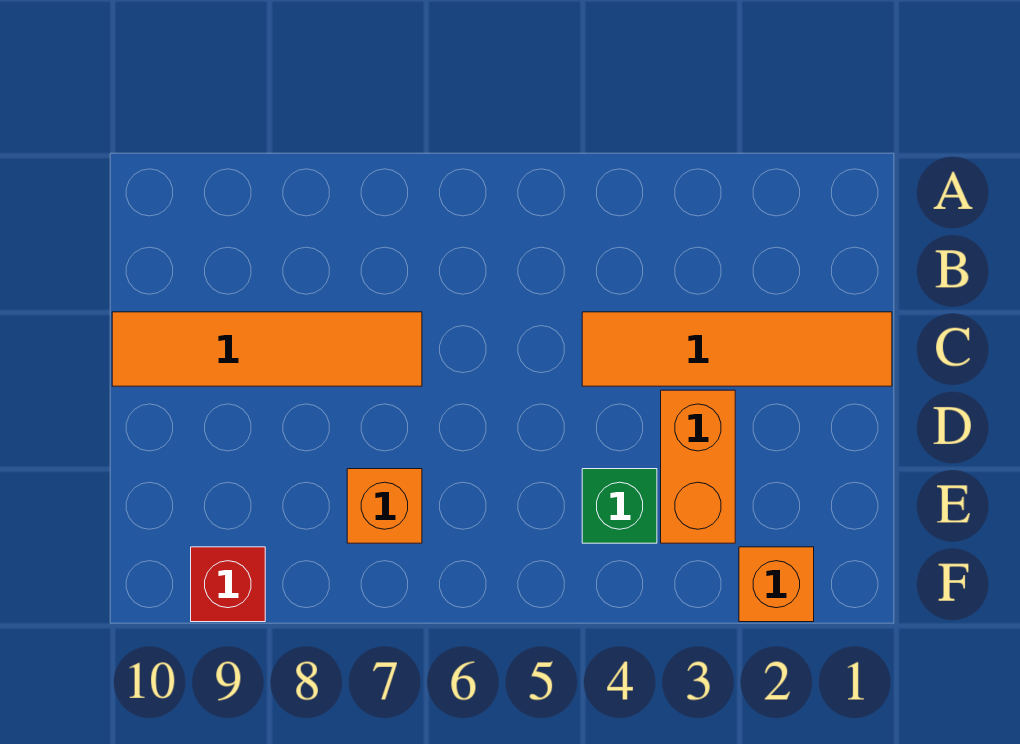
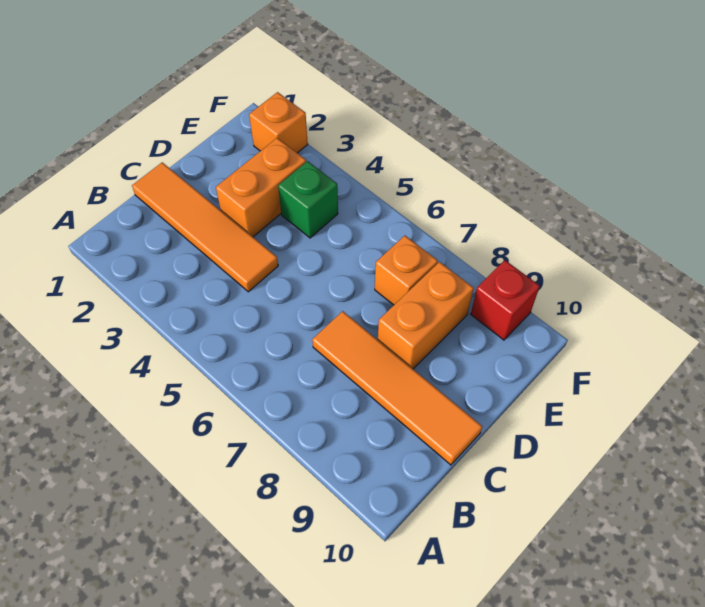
none -> orange 1x2 brick [378,262,474,369]

